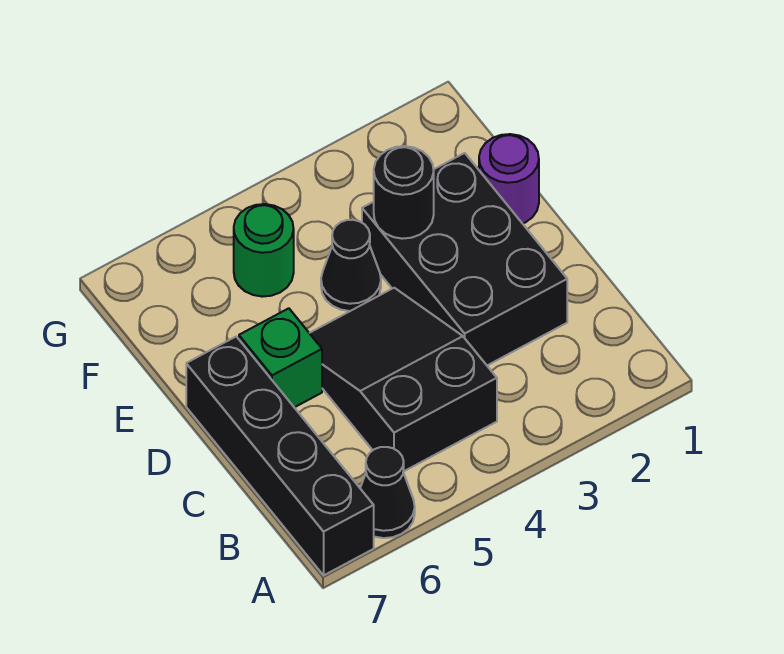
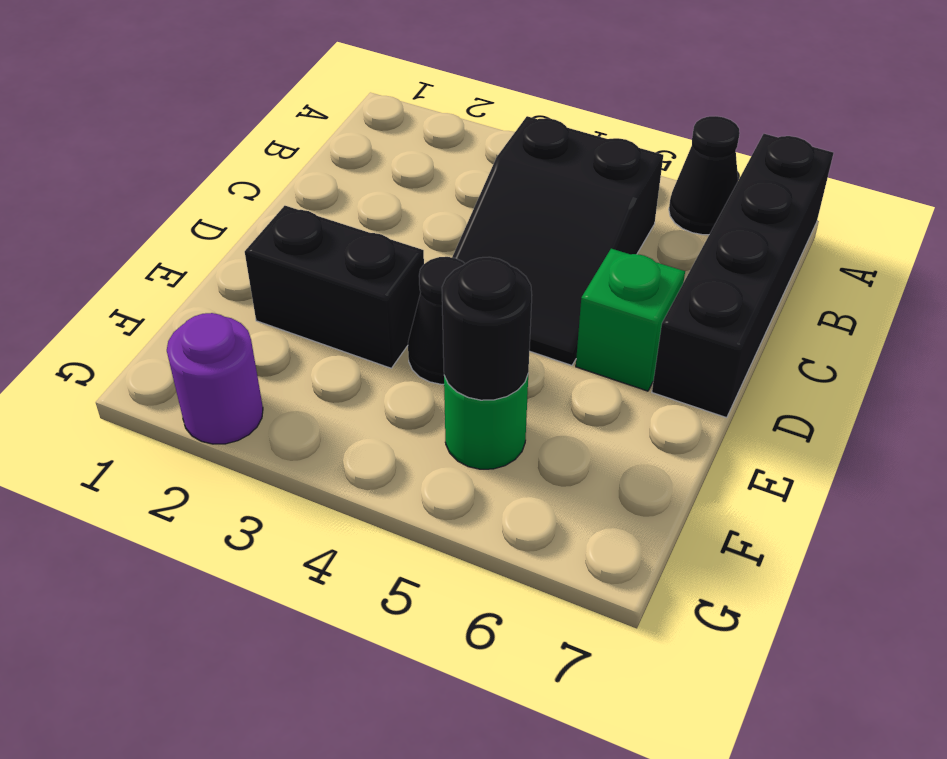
black 2x3 brick [362,153,567,365] -> black 1x2 brick [245,206,424,368]
purple 1x1 round brick [479,134,539,224] -> purple 1x1 round brick moved to [167,313,263,444]
black 1x1 round brick [374,146,434,239] -> black 1x1 round brick moved to [442,257,532,400]

